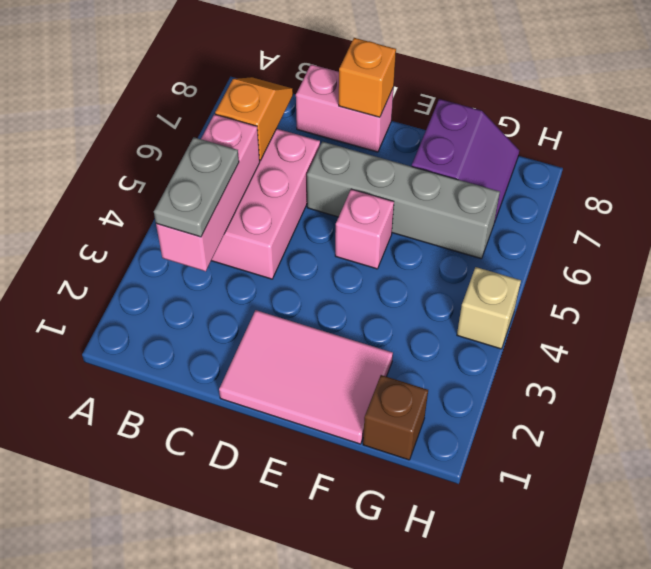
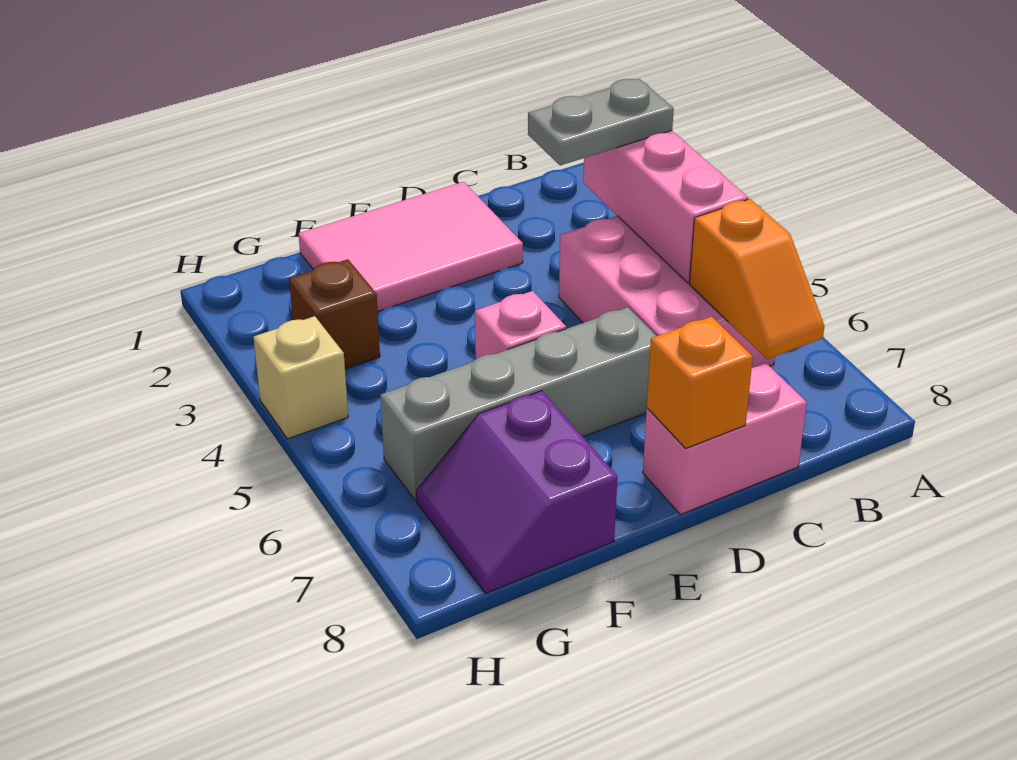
grey 1x2 plate [154,137,239,237] -> grey 1x2 plate turned to [528,79,674,166]
brown 1x1 brick [363,375,428,460] -> brown 1x1 brick moved to [289,259,380,369]

